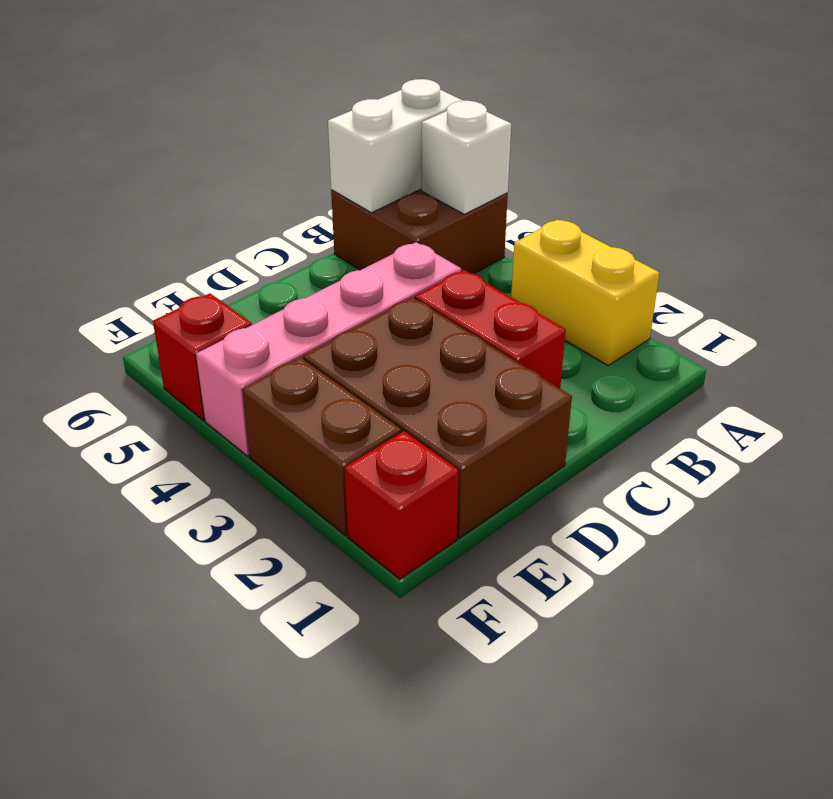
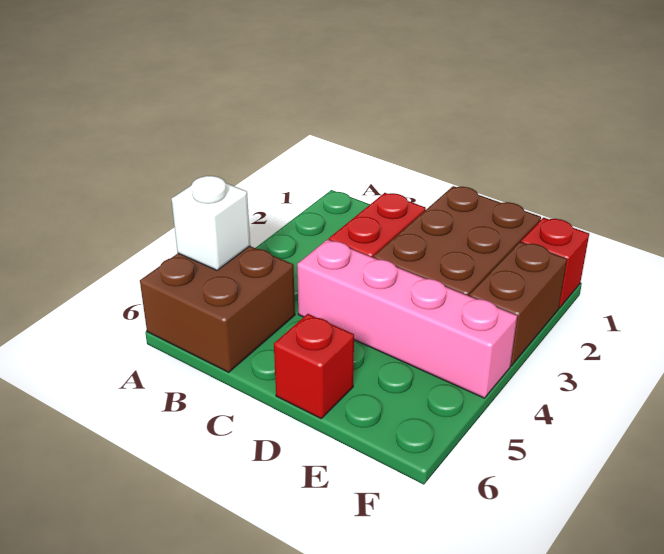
yellow 1x2 brick [511,219,659,366] -> none
white 1x2 brick [328,79,463,213] -> none
red 1x1 brick [153,294,252,420] -> red 1x1 brick moved to [274,314,354,418]

